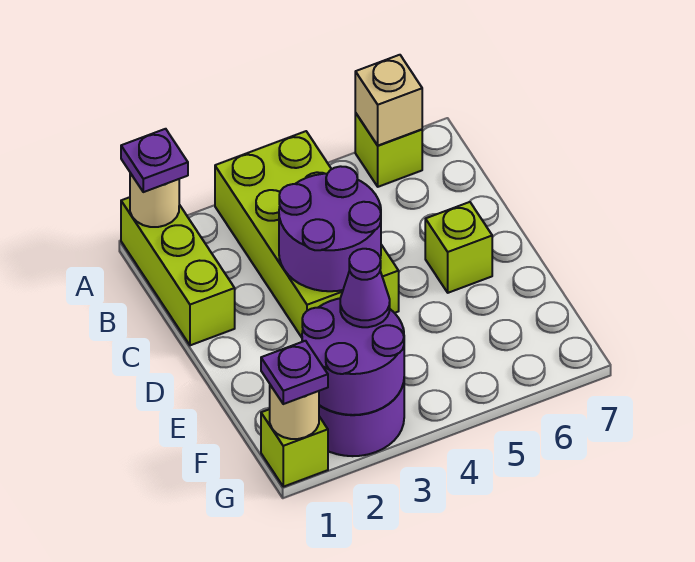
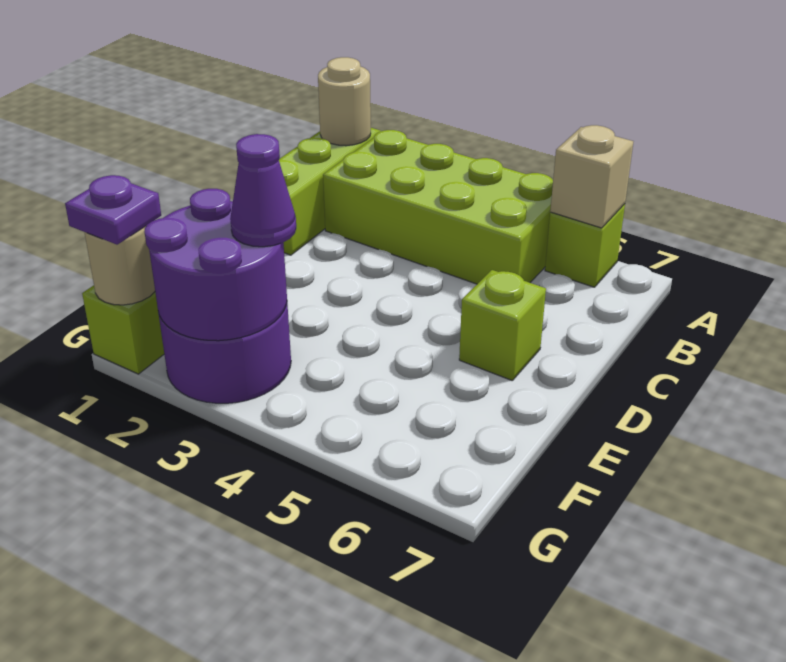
purple 1x1 plate [121,129,188,192] -> none
lime 2x4 brick [215,131,399,337] -> lime 2x4 brick turned to [323,130,553,284]
purple 2x2 round brick [279,166,381,291] -> none

